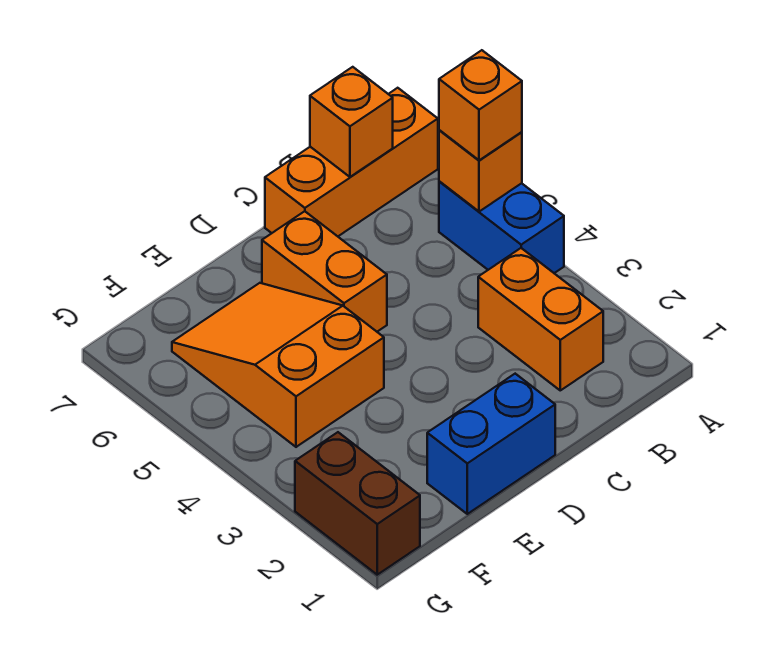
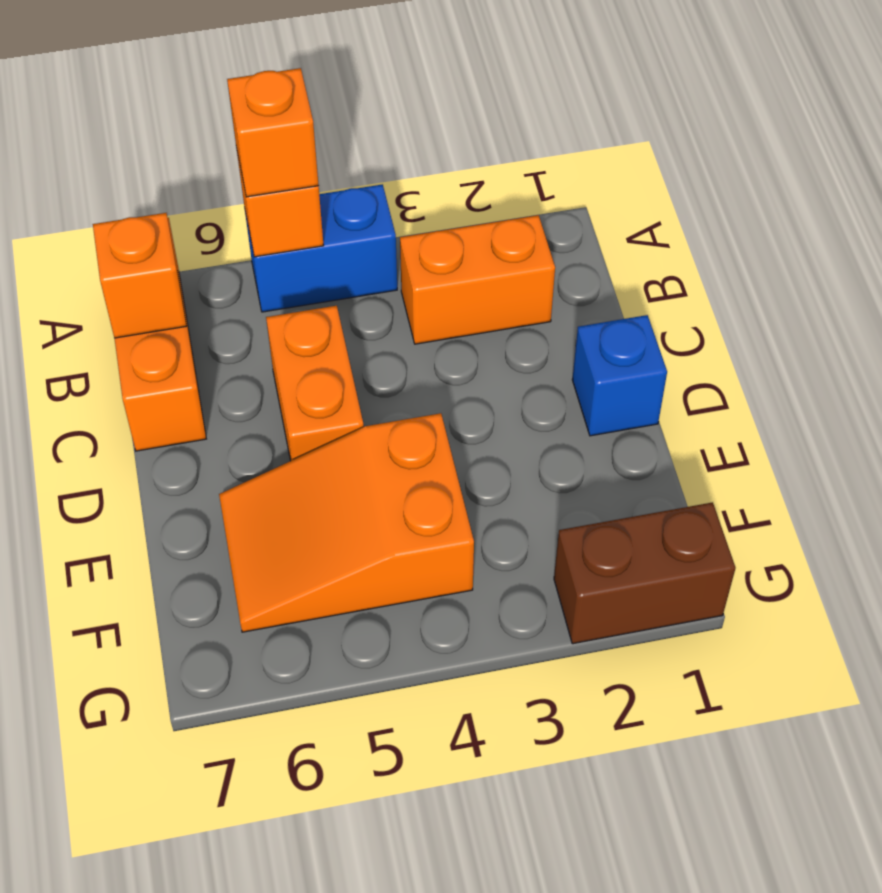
blue 1x2 brick [427,374,555,514] -> blue 1x1 brick [572,315,667,436]
orange 1x2 brick [262,211,387,332] -> orange 1x2 brick turned to [266,306,364,461]

